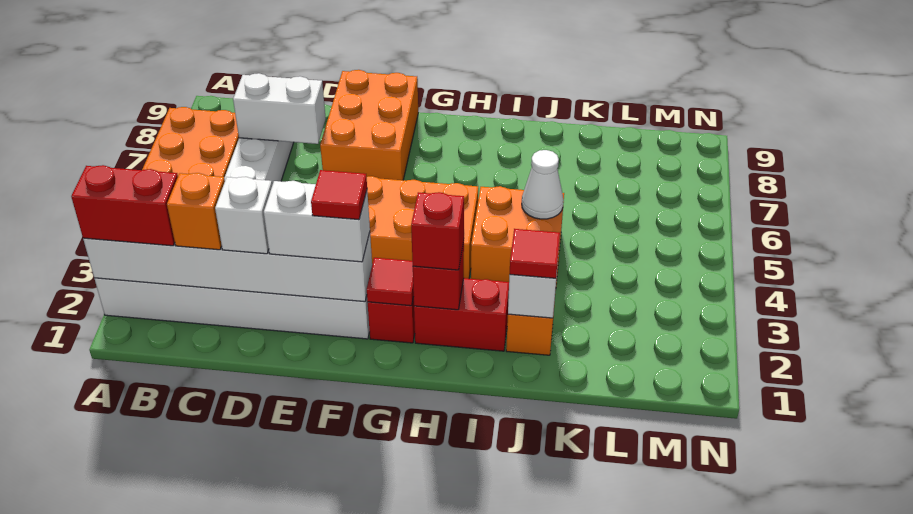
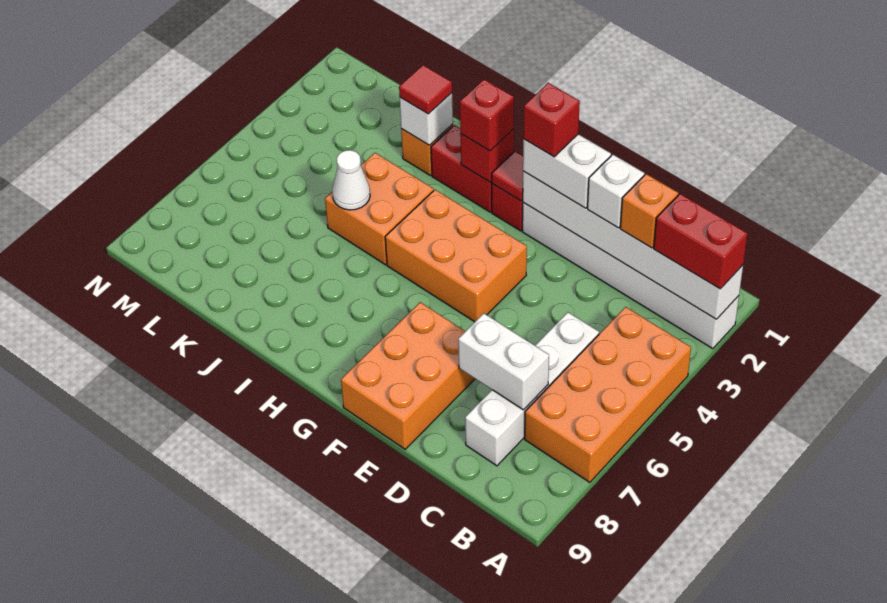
red 1x1 tile [311,170,367,220] -> red 1x1 brick [523,83,580,157]

